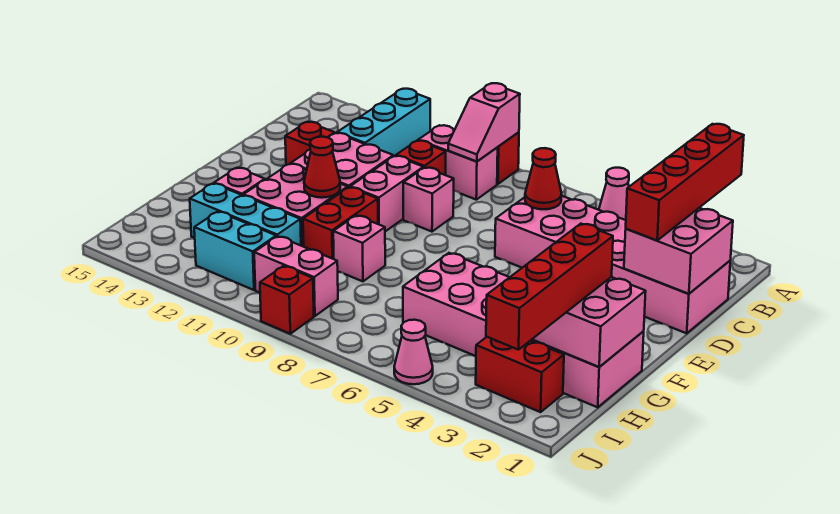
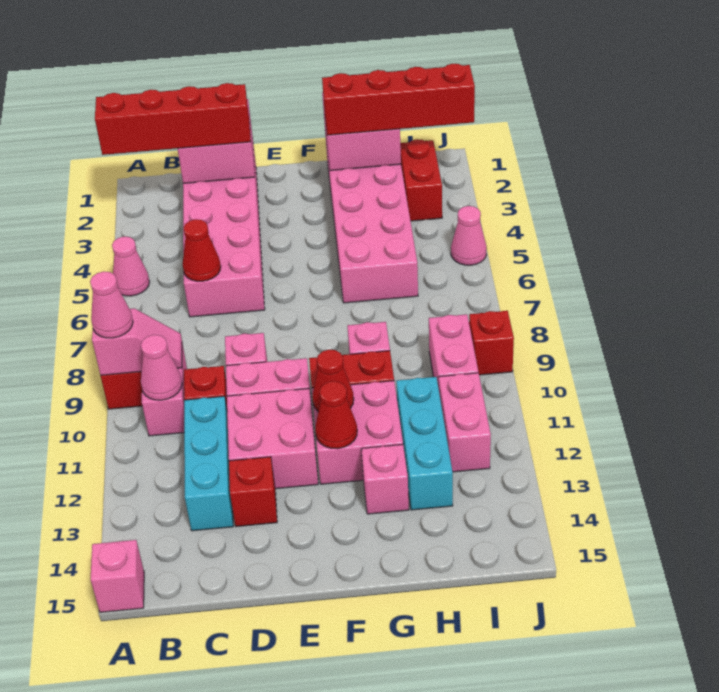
none -> pink 1x1 cone [90,271,133,338]
cyan 1x3 brick [337,89,430,156] -> cyan 1x3 brick turned to [184,396,233,531]
none -> pink 1x1 brick [91,540,144,612]
none -> pink 1x1 cone [141,335,182,400]
none -> red 1x1 cone [315,381,357,449]
cyan 1x2 brick [194,212,276,290] -> pink 1x2 brick [439,373,491,472]

